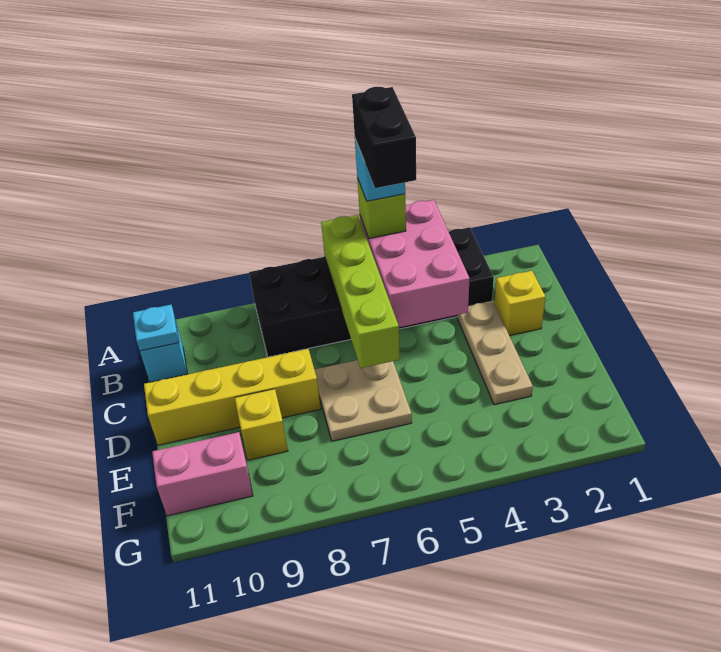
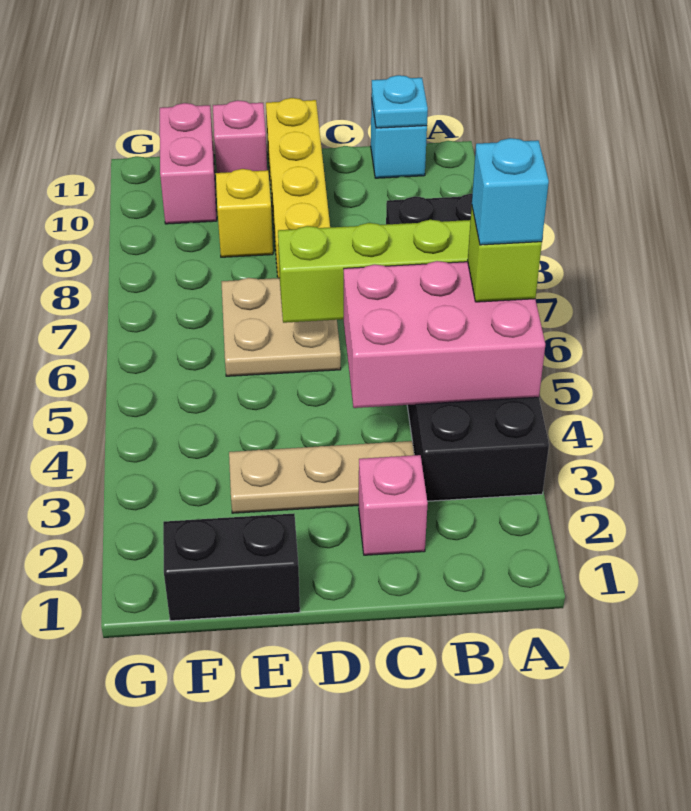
black 1x2 brick [352,87,416,188] -> black 1x2 brick moved to [163,514,300,621]
yellow 1x1 brick [494,271,545,336] -> pink 1x1 brick [359,455,428,555]
none -> pink 1x1 brick [213,100,267,173]

